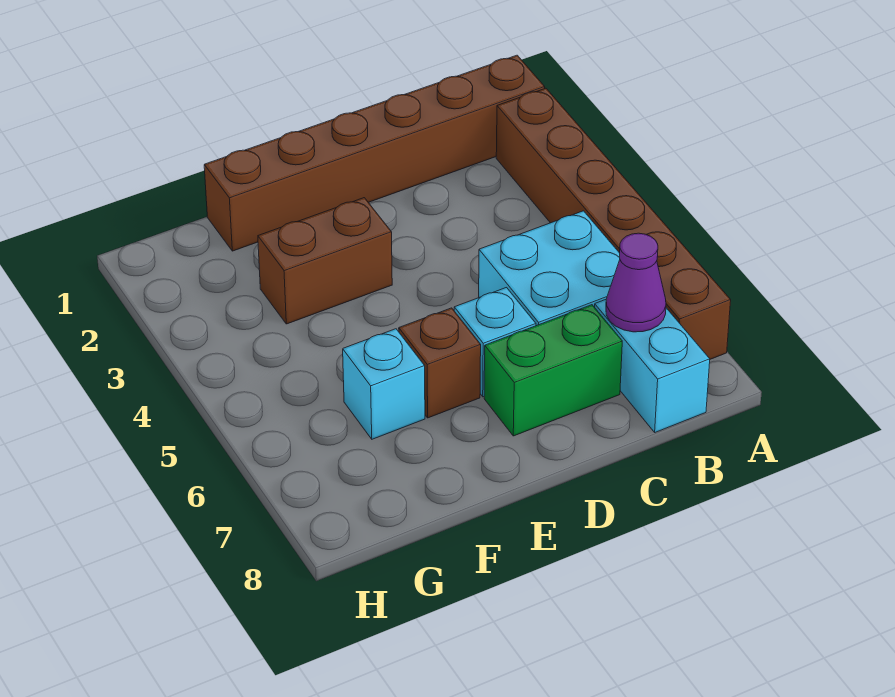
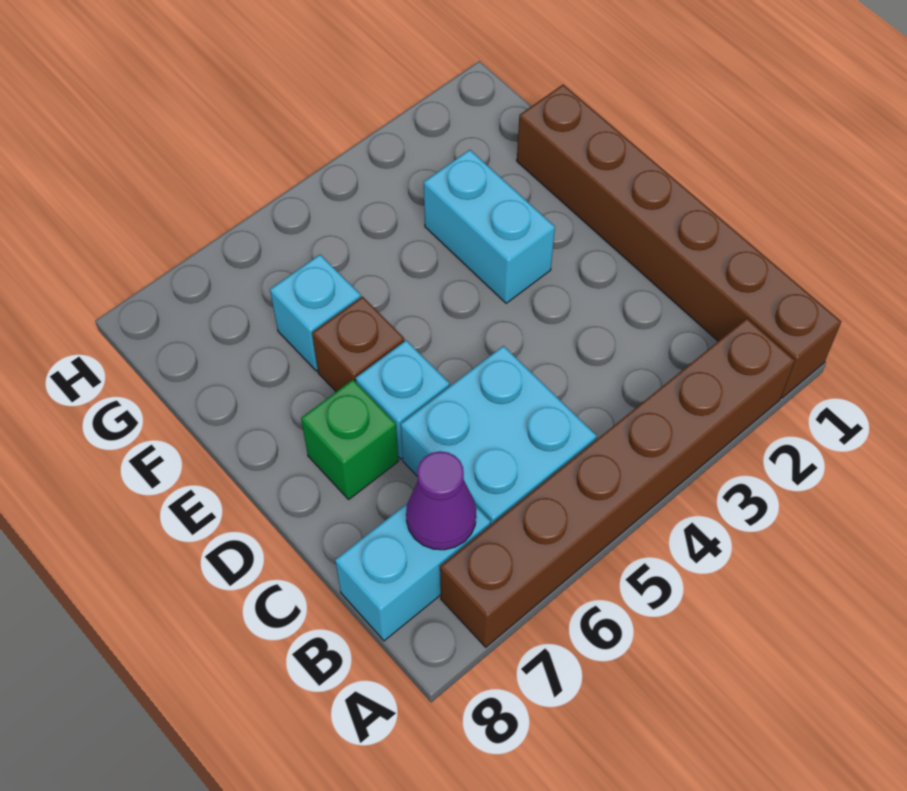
green 1x2 brick [484,305,622,436] -> green 1x1 brick [301,380,398,499]
brown 1x2 brick [258,198,392,324] -> cyan 1x2 brick [424,150,555,303]

